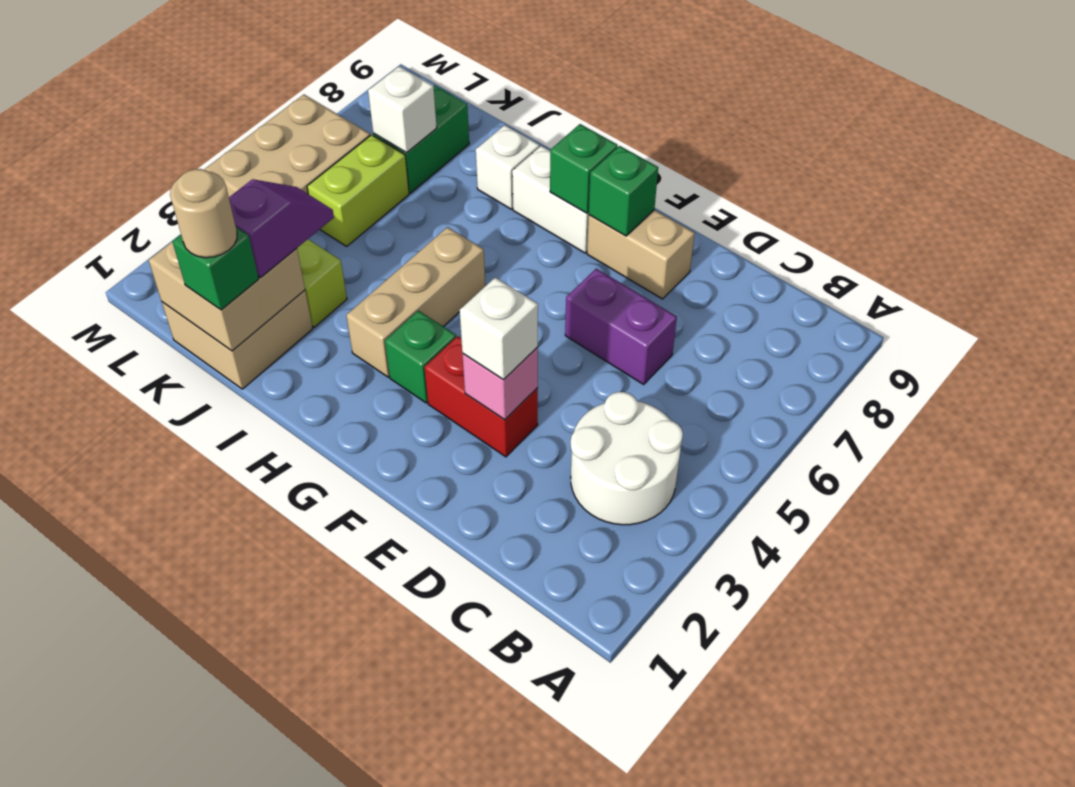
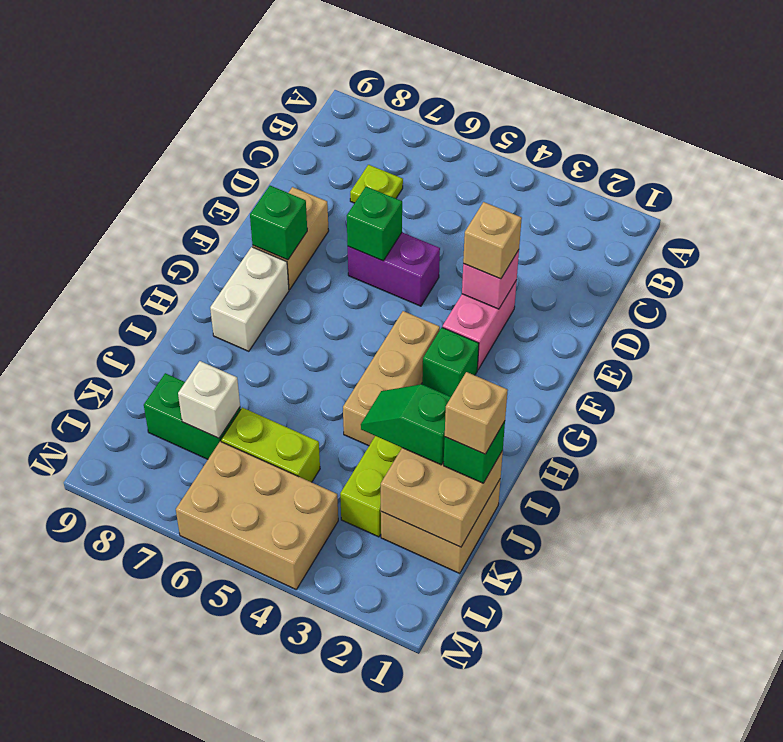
white 2x2 round brick [571,392,683,525] -> none
none -> lime 1x1 plate [350,165,403,203]
purple 1x2 brick [565,269,677,384] -> purple 1x2 brick turned to [348,232,440,306]
red 1x2 brick [424,336,538,457] -> pink 1x2 brick [443,280,517,370]
white 1x1 brick [460,277,538,380] -> tan 1x1 brick [463,202,522,279]
green 1x1 brick [550,124,618,213] -> green 1x1 brick moved to [347,187,402,261]
tan 1x3 brick [346,227,485,377] -> tan 1x3 brick turned to [343,311,440,446]
white 1x1 brick [476,125,539,209] -> none
tan 1x1 round brick [170,169,237,258] -> tan 1x1 brick [445,372,508,454]
purple 1x2 slope [229,179,334,277] -> green 1x2 slope [361,384,451,465]

